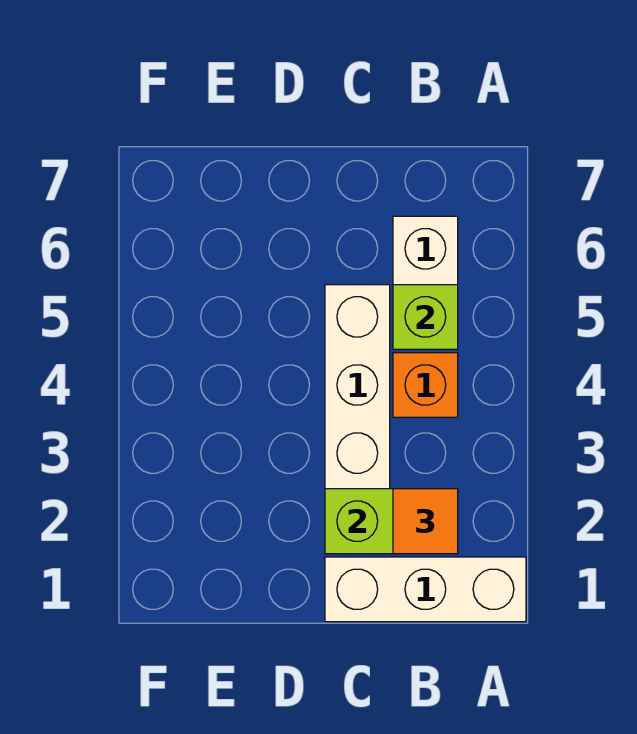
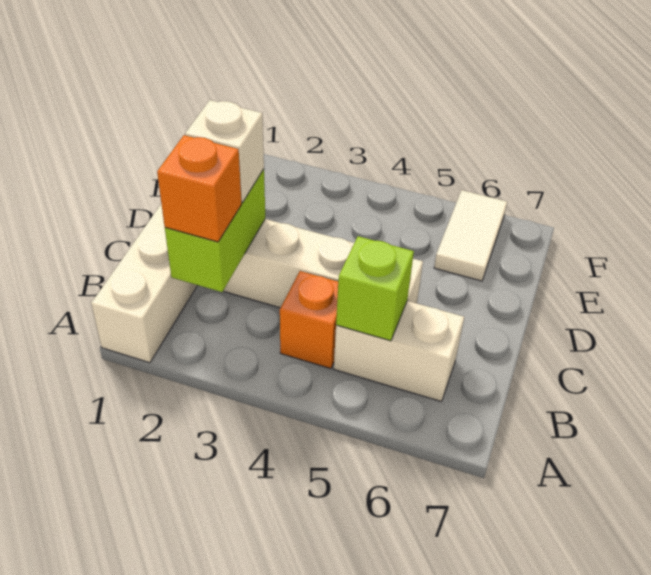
orange 1x1 tile [393,489,458,554] -> orange 1x1 brick [157,135,242,242]
none -> white 1x1 brick [185,100,264,203]
none -> white 1x2 tile [434,190,507,281]

